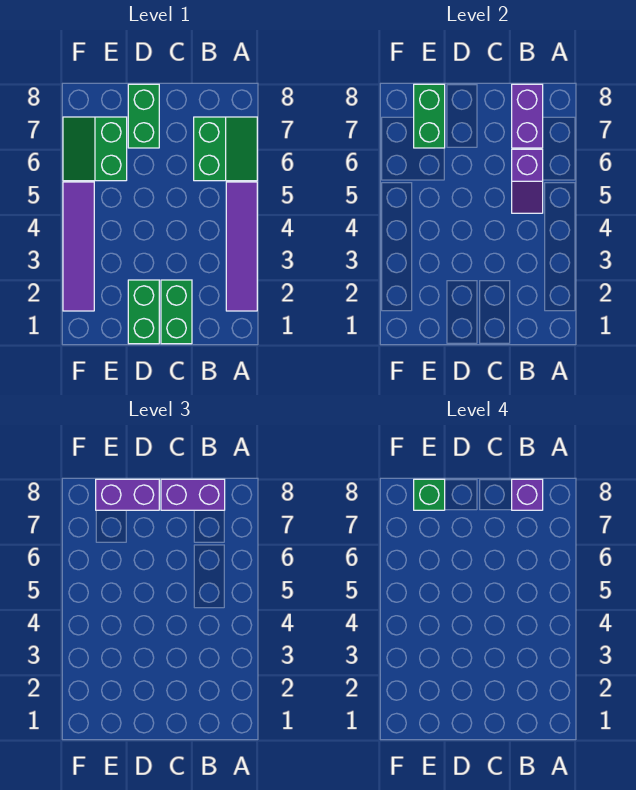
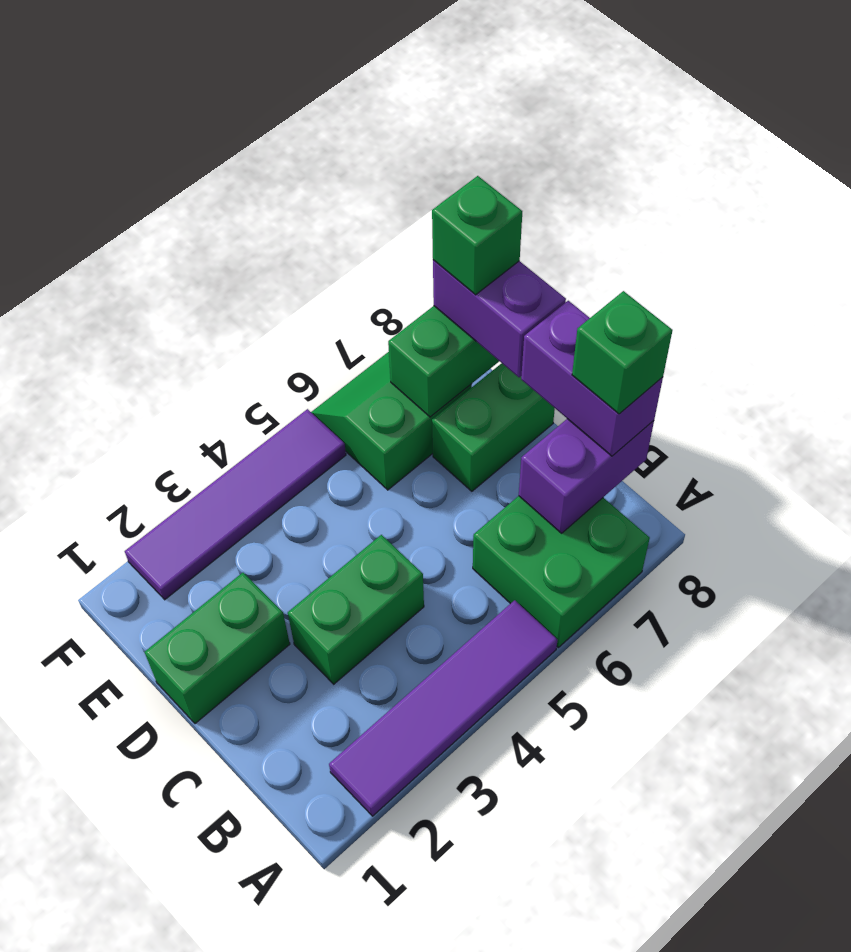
green 2x2 slope [194,117,257,181] -> green 2x2 brick [473,496,650,647]
purple 1x2 slope [512,149,543,213] -> none
purple 1x1 brick [512,479,543,510] -> green 1x1 brick [572,291,673,414]
green 1x2 brick [161,280,192,344] -> green 1x2 brick moved to [288,535,424,684]

